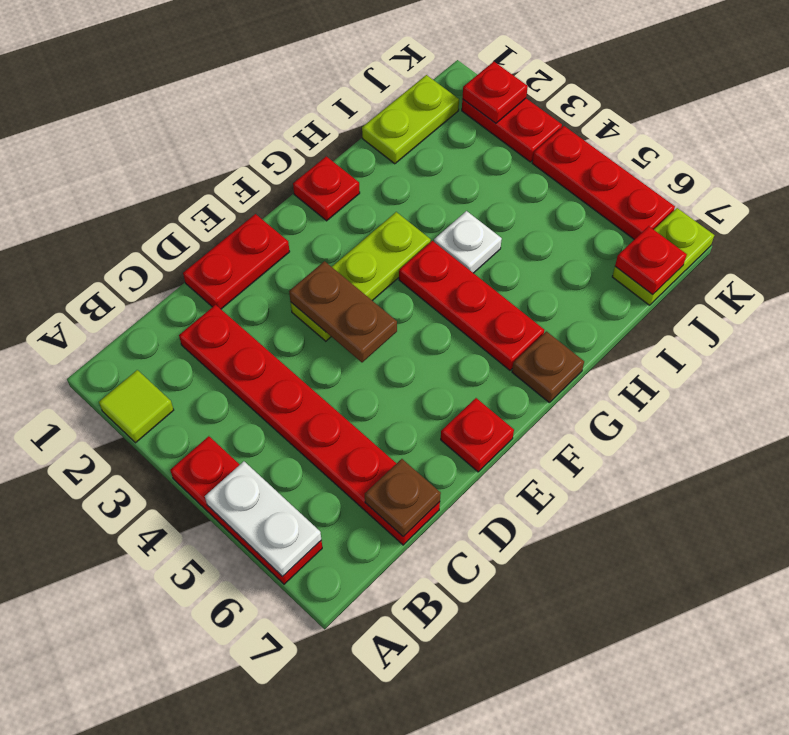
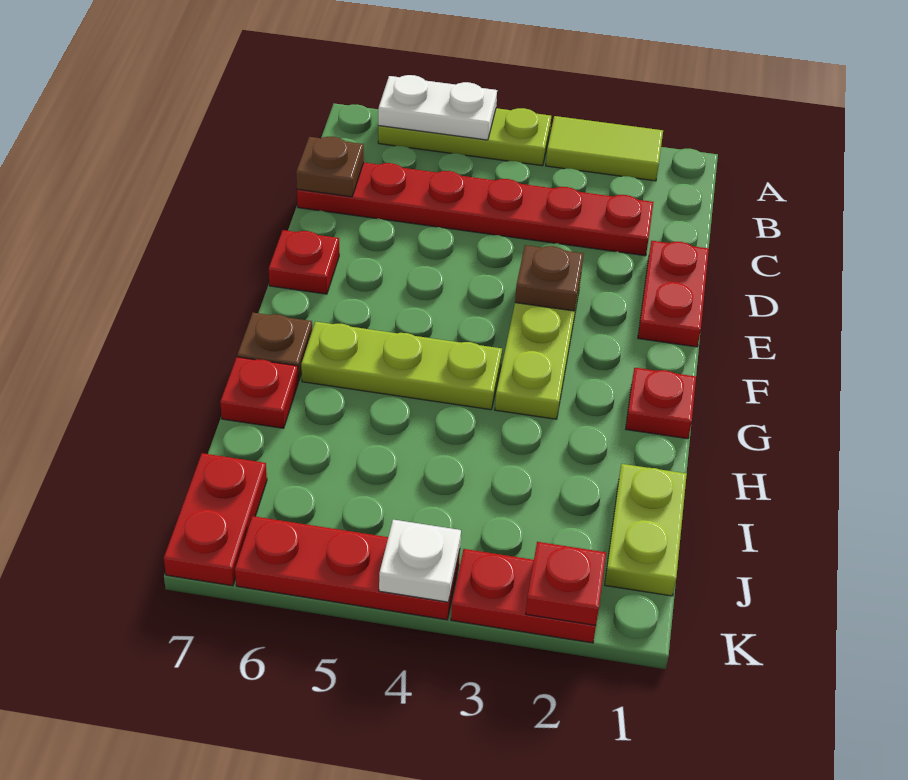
lime 1x1 tile [99,370,174,443] -> lime 1x2 tile [546,116,663,181]
red 1x3 plate [170,436,322,584] -> lime 1x3 plate [378,108,551,166]
brown 1x2 plate [289,261,397,362] -> brown 1x1 plate [515,245,583,311]
red 1x3 plate [399,241,544,370] -> lime 1x3 plate [301,322,502,410]
white 1x1 plate [434,211,502,273] -> white 1x1 plate moved to [379,520,461,602]
lime 1x2 plate [612,208,714,305] -> red 1x2 plate [164,453,267,586]
red 1x1 plate [615,226,687,295] -> red 1x1 plate moved to [220,357,298,428]

